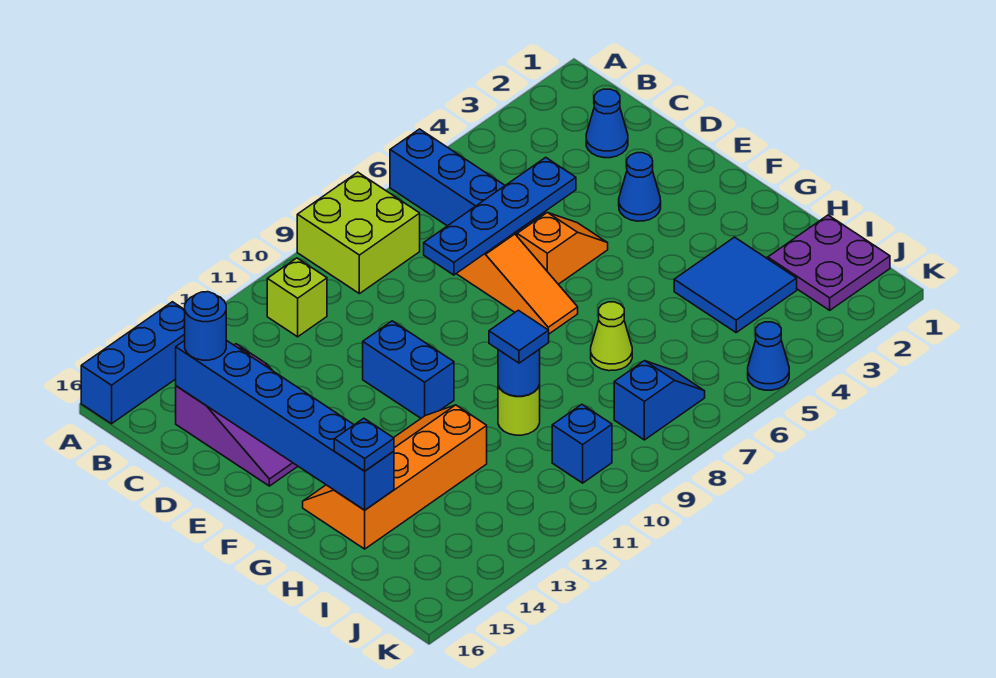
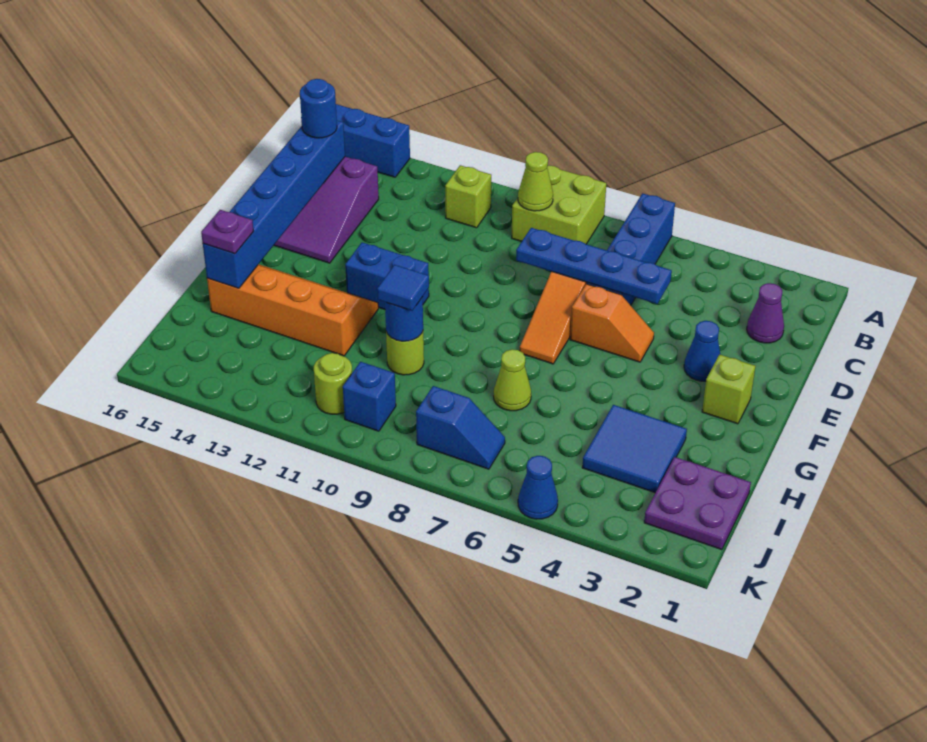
none -> lime 1x1 cone [518,152,553,211]
blue 1x1 cone [586,89,628,158] -> purple 1x1 cone [747,283,784,343]
blue 1x2 brick [363,321,454,418] -> blue 1x2 brick turned to [345,242,429,309]
none -> lime 1x1 brick [702,354,755,424]
blue 1x1 plate [334,418,394,471] -> purple 1x1 plate [201,210,253,254]
none -> lime 1x1 round brick [314,353,352,414]

